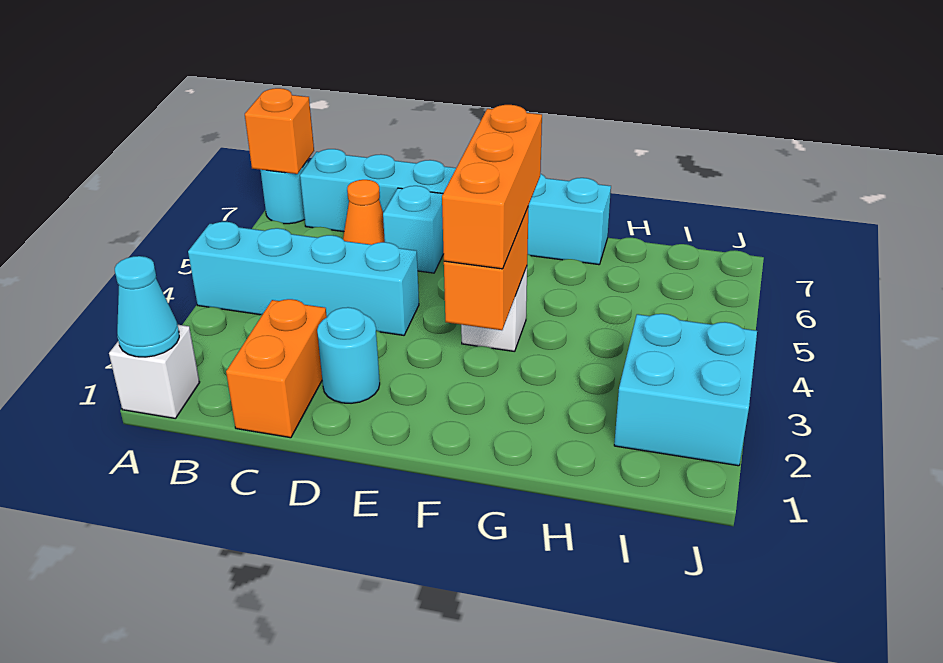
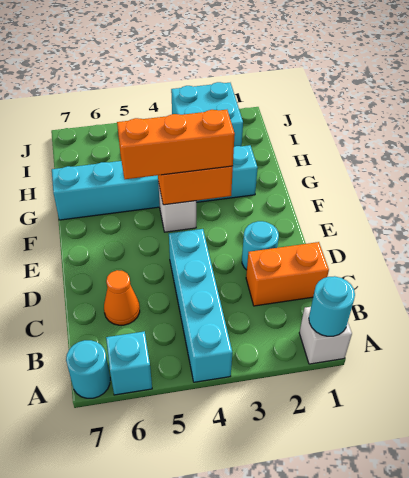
cyan 1x1 cone [115,256,179,357] -> cyan 1x1 round brick [309,276,355,336]
orange 1x1 brick [245,88,314,174] -> none
cyan 1x6 brick [300,149,611,265] -> cyan 1x6 brick turned to [52,145,258,220]
cyan 1x1 brick [383,186,444,273] -> cyan 1x1 brick moved to [106,331,152,395]

